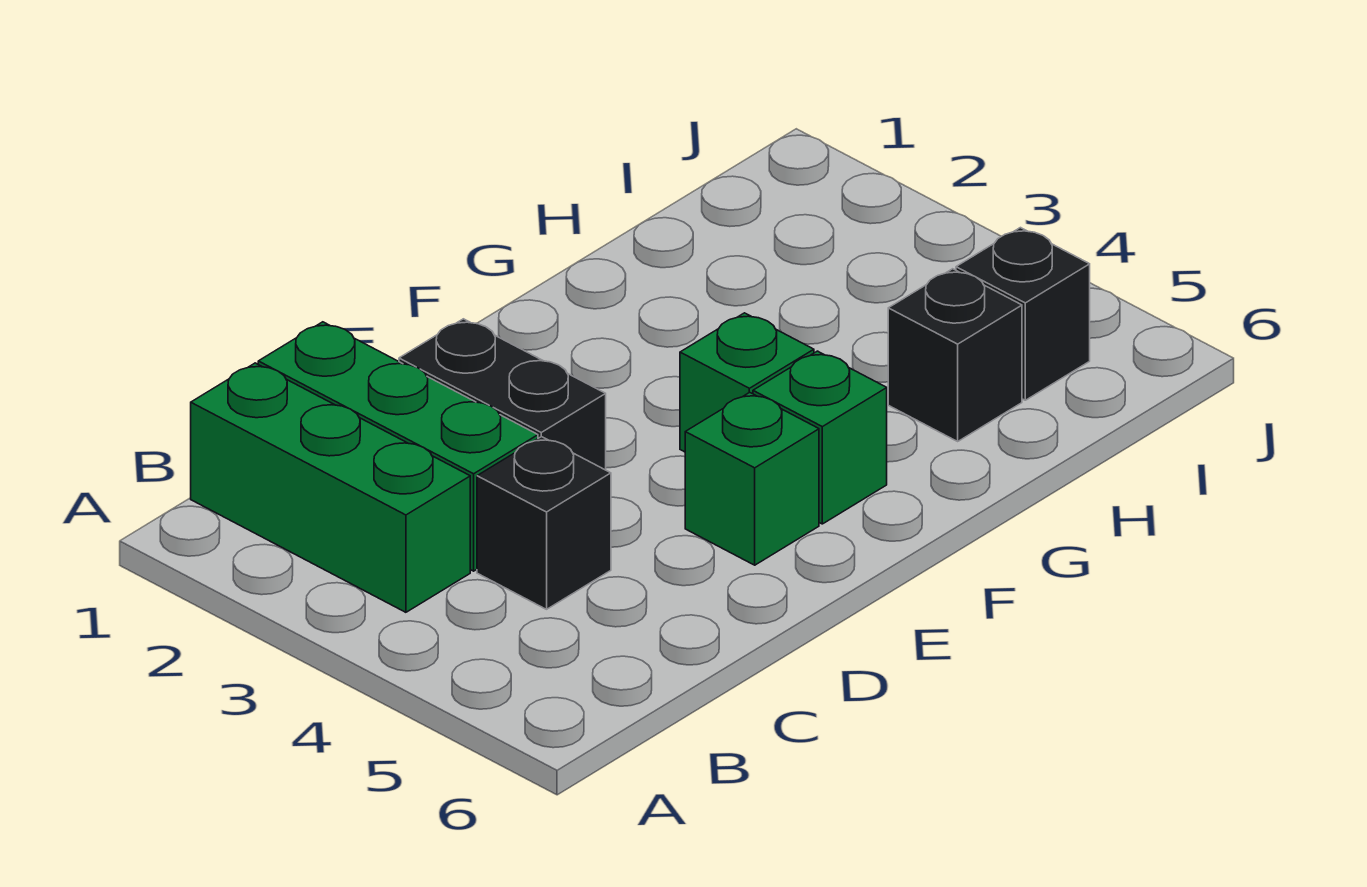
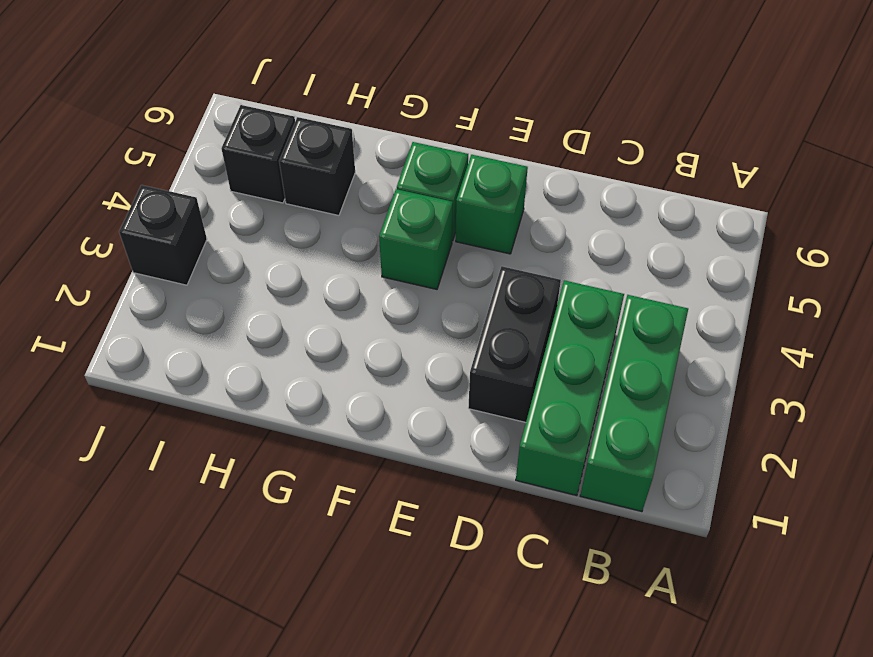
black 1x1 brick [477,437,611,609] -> black 1x1 brick moved to [119,185,207,285]

